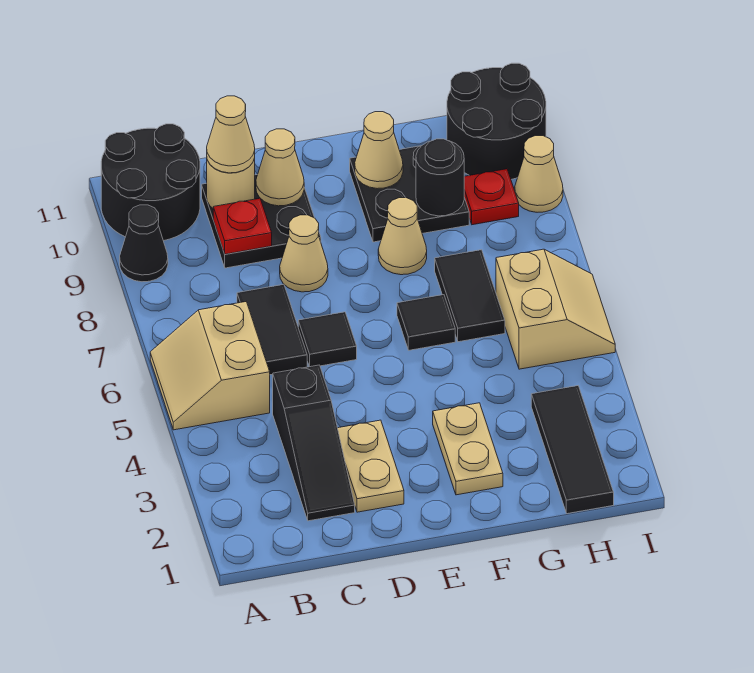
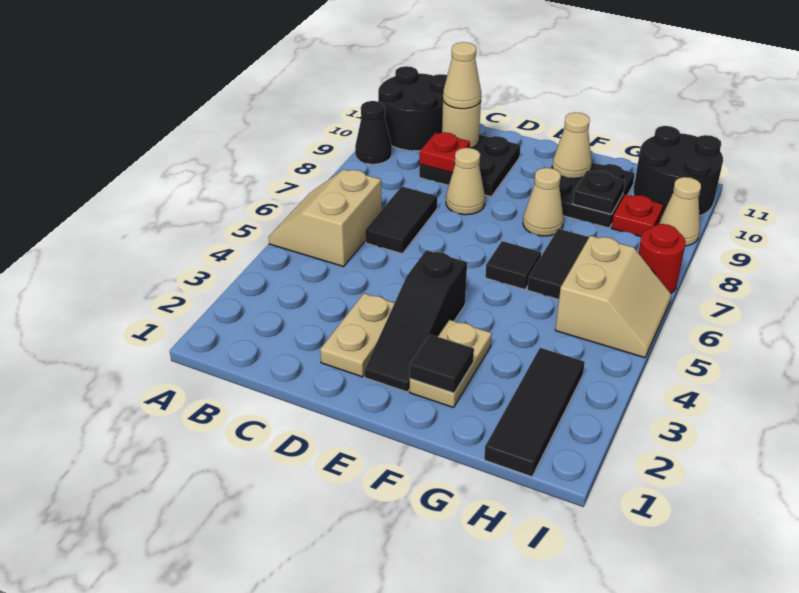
black 1x3 slope [273,365,355,521] -> black 1x3 slope moved to [365,250,467,392]
black 1x1 tile [298,312,357,367] -> black 1x1 tile moved to [410,335,474,393]
tan 1x1 cone [256,129,304,206] -> none
black 1x1 round brick [416,139,464,216] -> black 1x1 plate [573,171,625,214]
none -> red 1x1 round brick [638,224,686,293]

